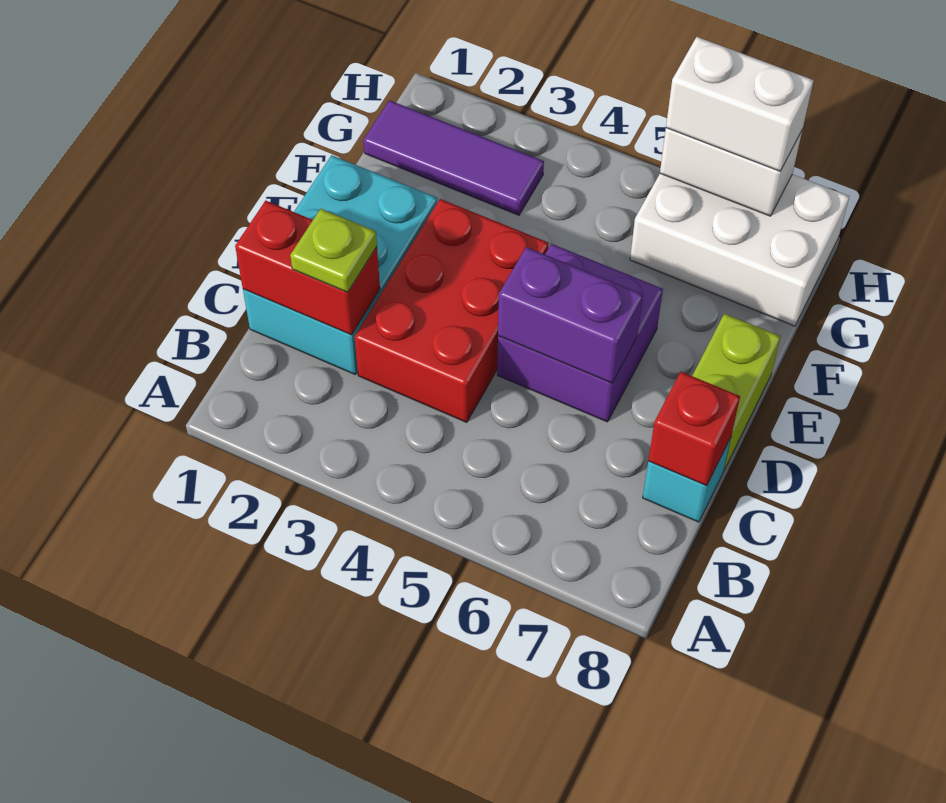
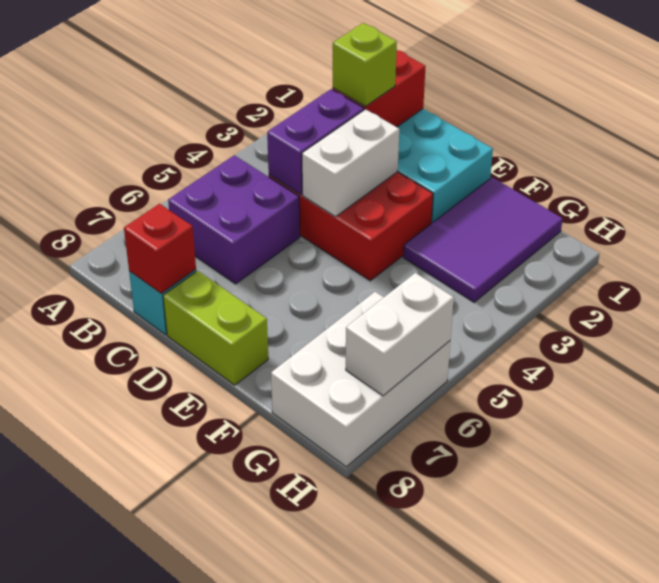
lime 1x1 plate [290,209,377,292] -> lime 1x1 brick [333,23,397,106]
purple 2x2 brick [497,244,663,422] -> purple 2x2 brick moved to [168,155,300,284]
purple 1x2 brick [498,247,643,383] -> purple 1x2 brick moved to [267,89,364,195]
purple 1x3 tile [364,100,544,215] -> purple 2x3 tile [403,177,563,302]
white 1x2 brick [666,37,814,171] -> white 1x2 brick moved to [302,109,399,217]

